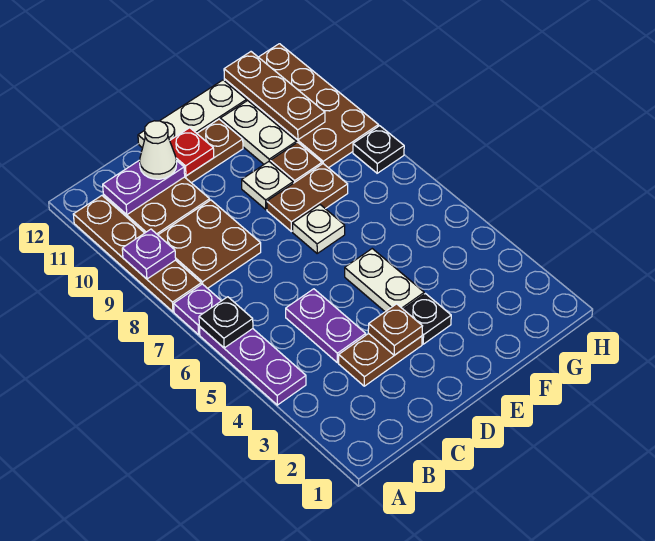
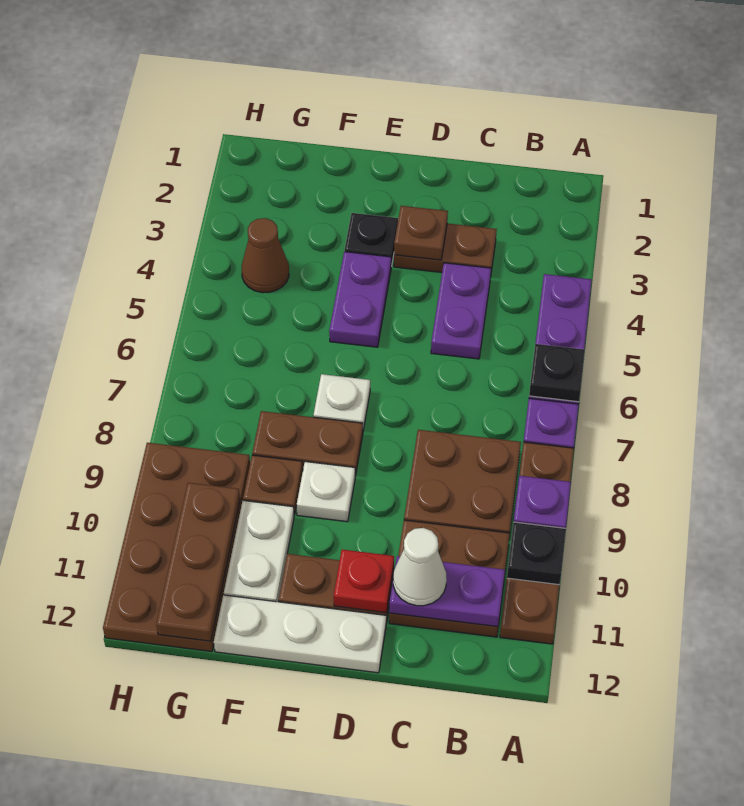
white 1x2 plate [345,249,424,312] -> purple 1x2 plate [329,252,391,347]
none -> brown 1x1 cone [242,218,289,293]
black 1x1 plate [353,126,404,173] -> black 1x1 plate moved to [507,522,566,585]

